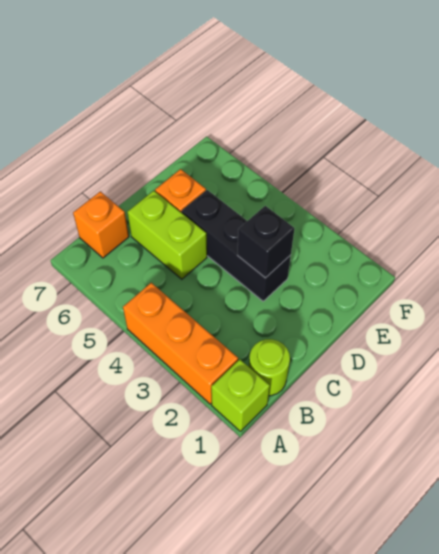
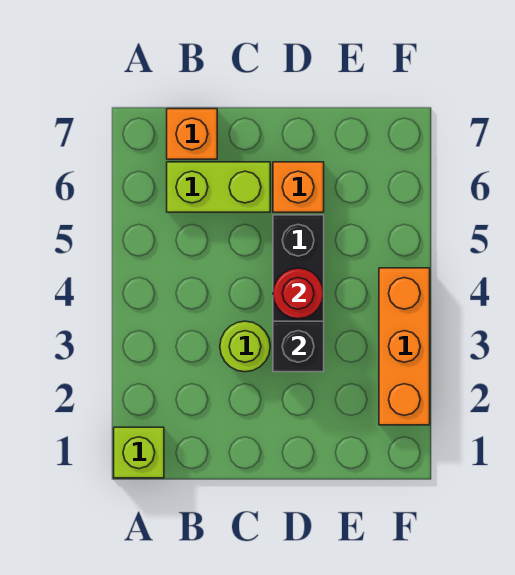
orange 1x3 brick [123,283,238,404] -> orange 1x3 brick moved to [379,268,430,425]
lime 1x1 round brick [249,339,290,396] -> lime 1x1 round brick moved to [220,321,270,372]
lime 1x2 brick [127,191,207,279] -> lime 1x2 brick turned to [167,162,270,212]
none -> red 1x1 round brick [273,268,323,319]

